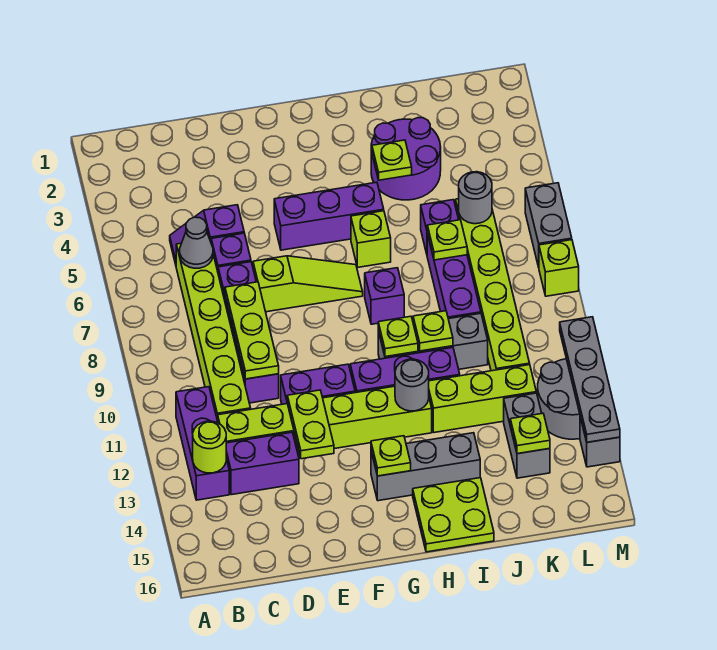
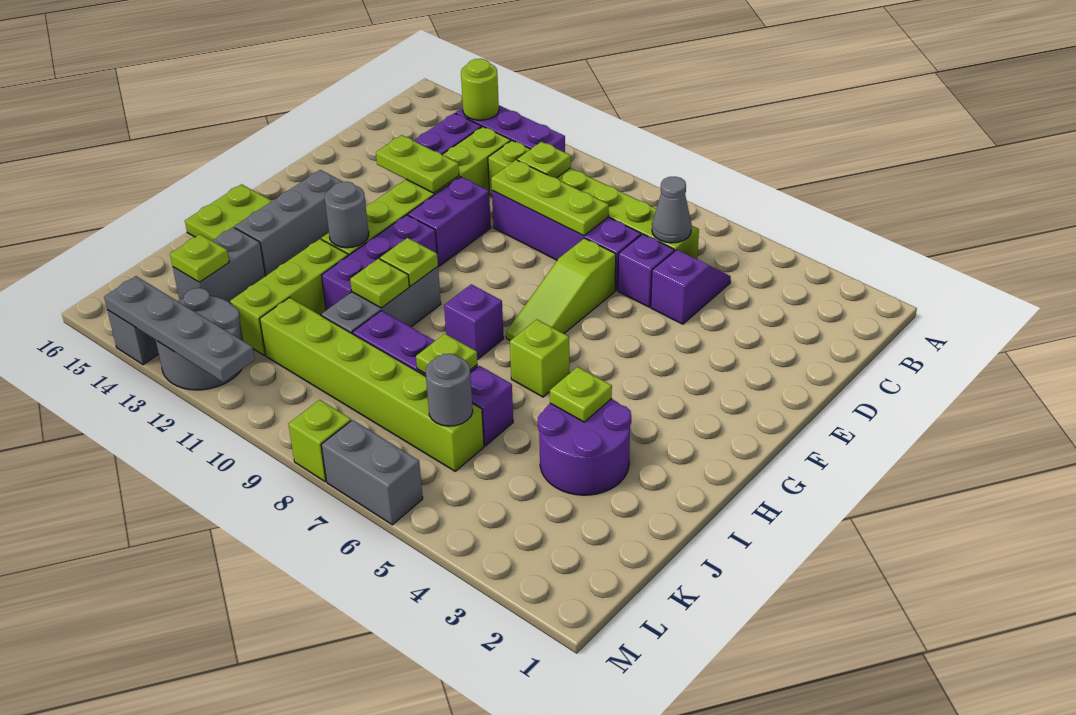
purple 1x3 brick [274,182,384,250] -> none
lime 1x1 plate [371,436,411,476] -> lime 1x1 plate moved to [517,142,571,178]
grey 1x2 brick [504,393,550,478] -> grey 1x2 brick turned to [173,227,265,303]

